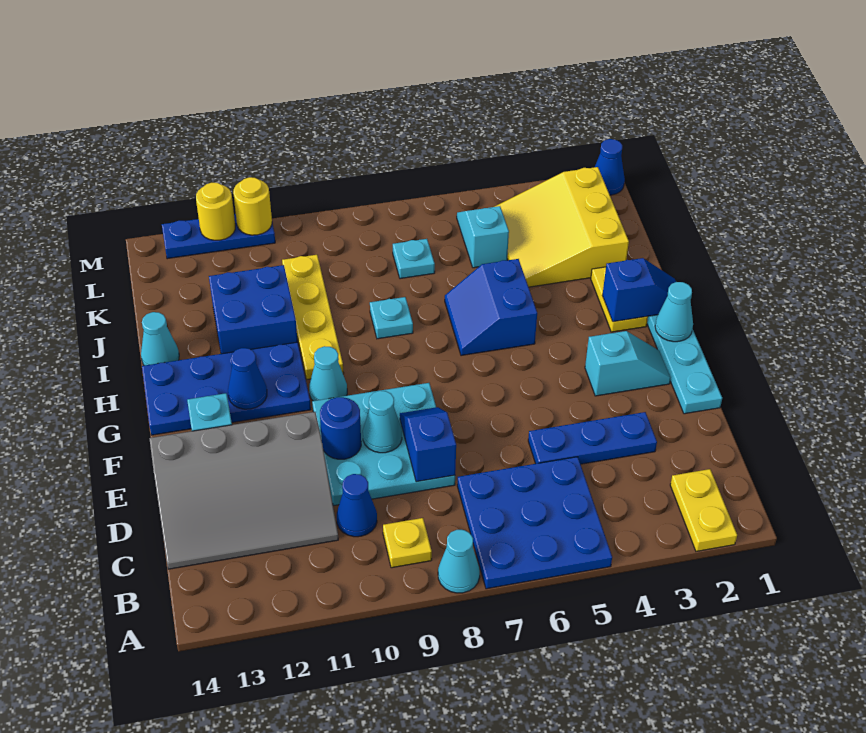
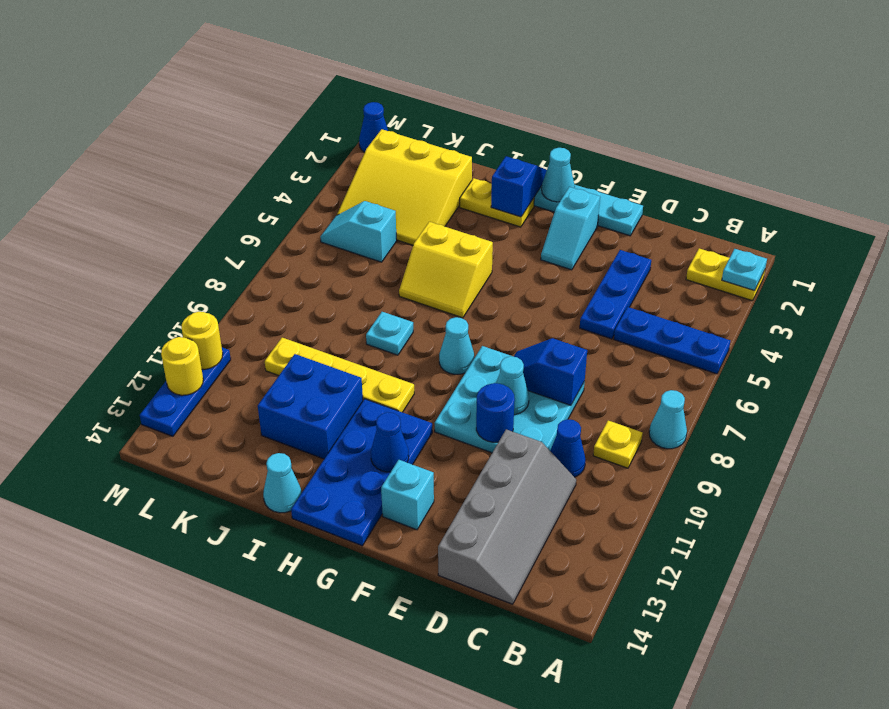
blue 3x3 plate [457,457,612,589] -> blue 1x3 plate [614,307,730,374]
grey 3x4 slope [149,412,338,569] -> grey 2x4 slope [438,429,576,604]
cyan 1x2 slope [585,331,671,396] -> cyan 1x2 slope turned to [541,187,600,270]
cyan 1x1 cone [309,346,347,401] -> cyan 1x1 cone moved to [439,317,474,374]
blue 2x2 slope [445,259,537,356] -> yellow 2x2 slope [399,222,493,318]
cyan 1x1 plate [393,239,435,279] -> cyan 1x1 plate moved to [722,249,767,291]

